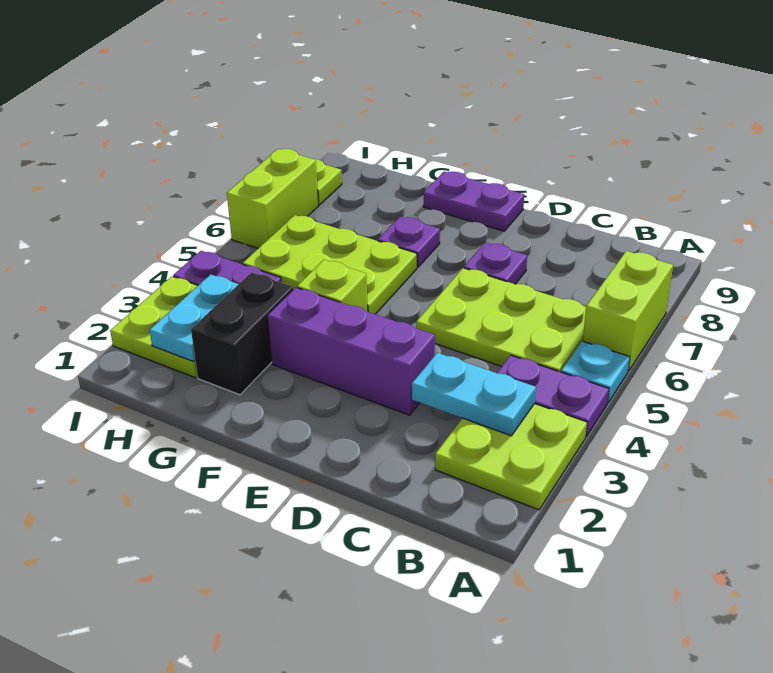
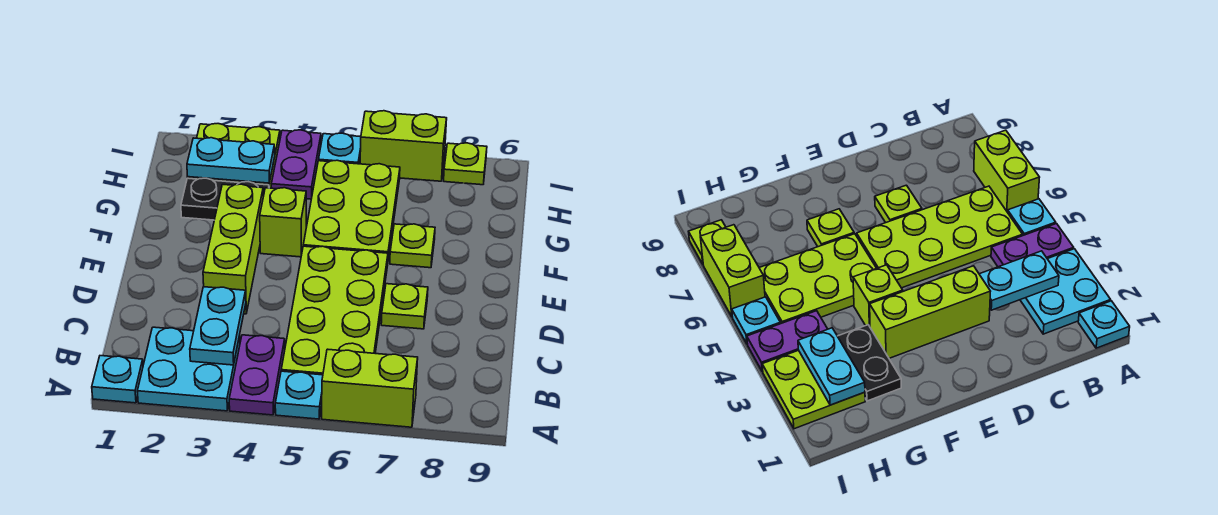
none -> cyan 1x1 plate [92,356,143,403]
lime 2x2 plate [435,404,587,510] -> cyan 2x2 plate [137,327,240,411]
lime 2x3 plate [416,268,586,372] -> lime 2x4 plate [281,246,388,375]
purple 1x3 brick [268,288,435,415] -> lime 1x3 brick [203,184,263,314]
purple 1x1 plate [464,242,527,284] -> lime 1x1 plate [381,284,428,329]
purple 1x2 plate [424,171,524,231] -> none
purple 1x1 plate [378,217,440,267] -> lime 1x1 plate [390,224,435,268]
black 1x2 brick [191,272,294,395] -> black 1x2 plate [181,178,269,220]
none -> cyan 1x1 plate [318,133,361,164]

